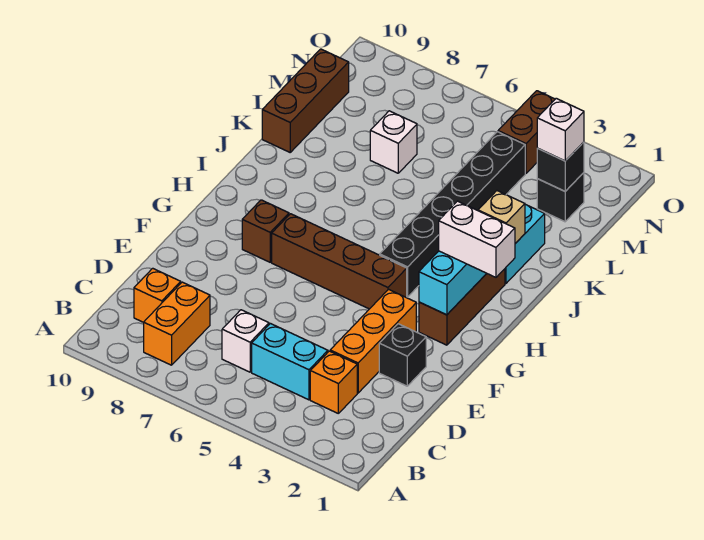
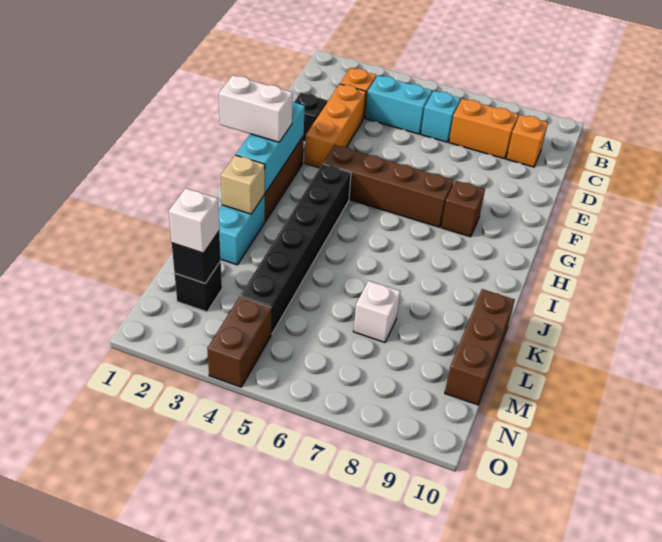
orange 1x2 brick [144,282,210,365] -> orange 1x2 brick turned to [449,99,519,159]
white 1x1 brick [222,310,269,372] -> cyan 1x1 brick [421,91,461,142]

